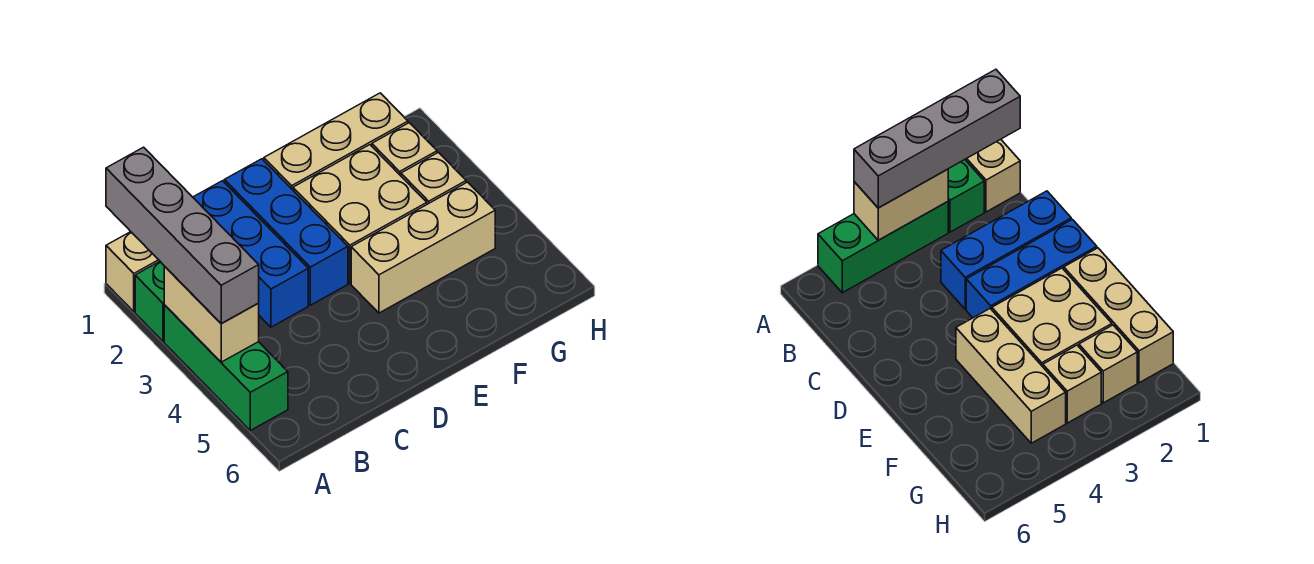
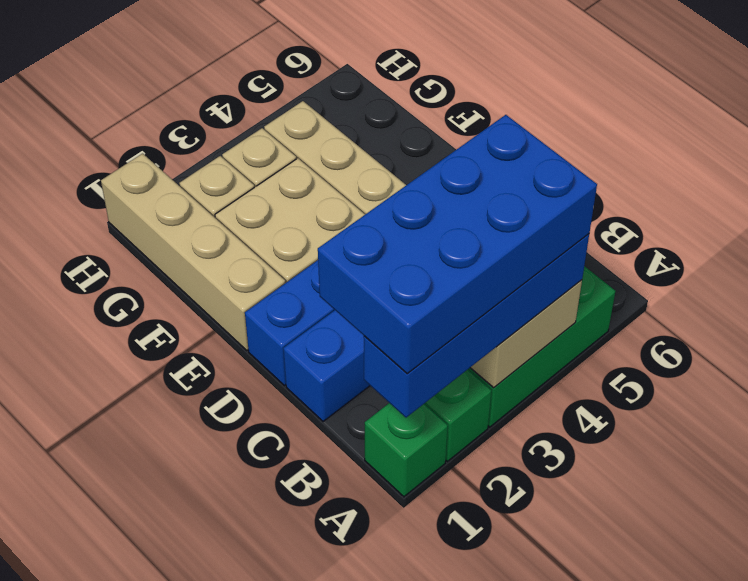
tan 1x1 brick [106,232,160,312] -> green 1x1 brick [365,403,448,497]
grey 1x4 brick [106,147,259,324] -> blue 1x4 brick [364,234,589,418]
none -> blue 2x4 brick [318,115,597,374]
tan 1x3 brick [264,93,408,190] -> tan 1x4 brick [101,154,285,351]

